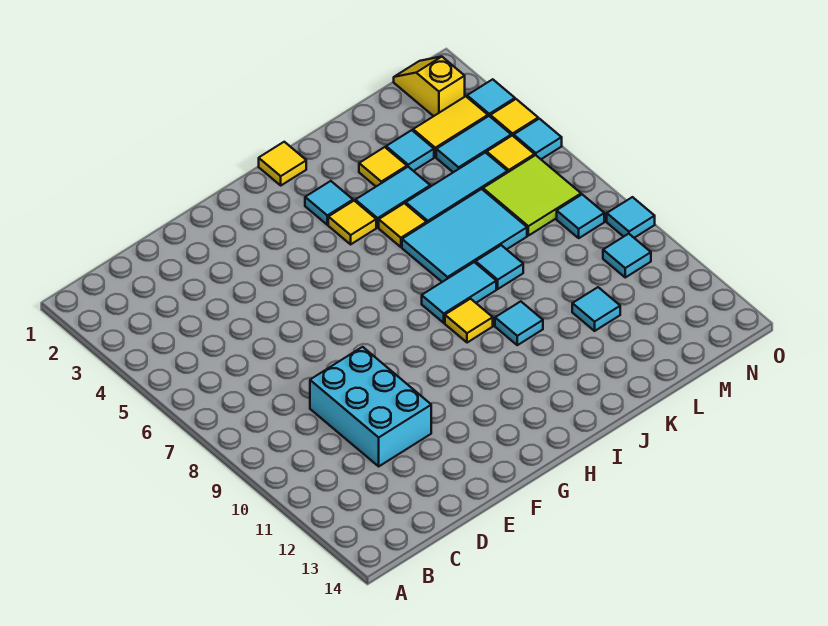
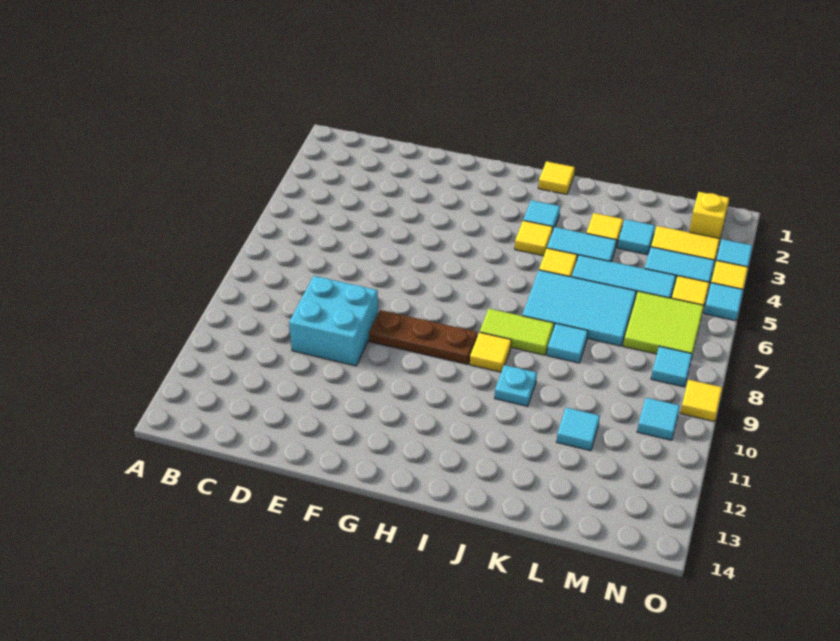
cyan 2x3 brick [310,347,431,466] -> cyan 2x2 brick [289,276,378,366]
none -> brown 1x3 plate [369,310,478,365]
cyan 1x2 tile [422,262,496,323] -> lime 1x2 tile [480,309,554,355]
cyan 1x1 tile [495,301,543,345] -> cyan 1x1 plate [495,365,537,406]
cyan 1x1 tile [607,197,655,238] -> yellow 1x1 tile [680,380,722,422]

